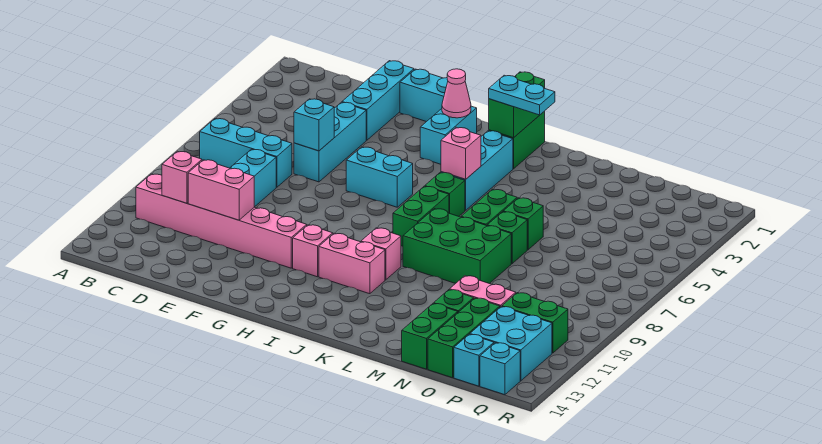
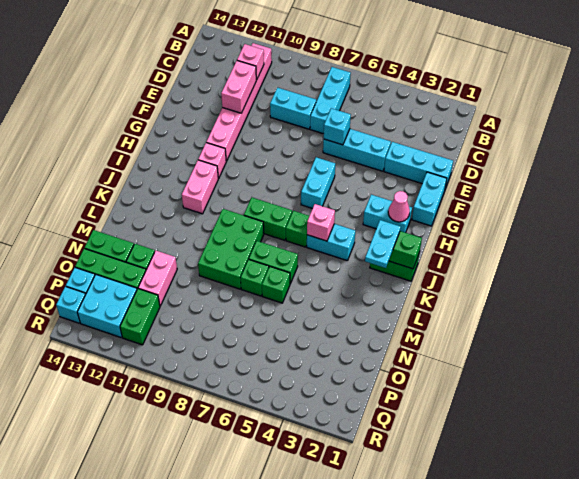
cyan 1x3 brick [441,131,513,210] -> cyan 1x2 brick [307,224,355,261]
pink 1x1 brick [361,228,401,280] -> none

